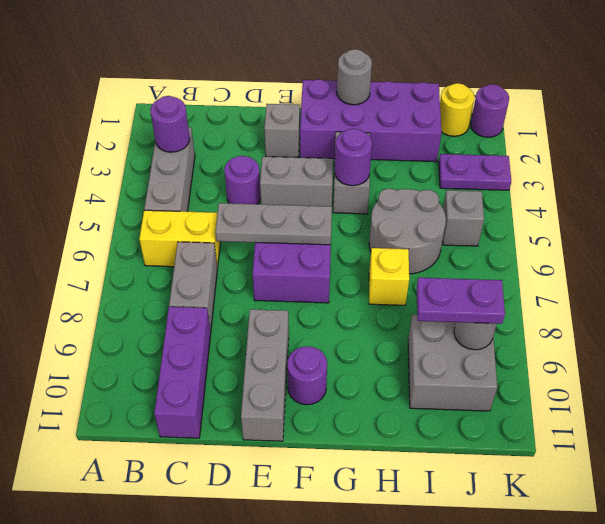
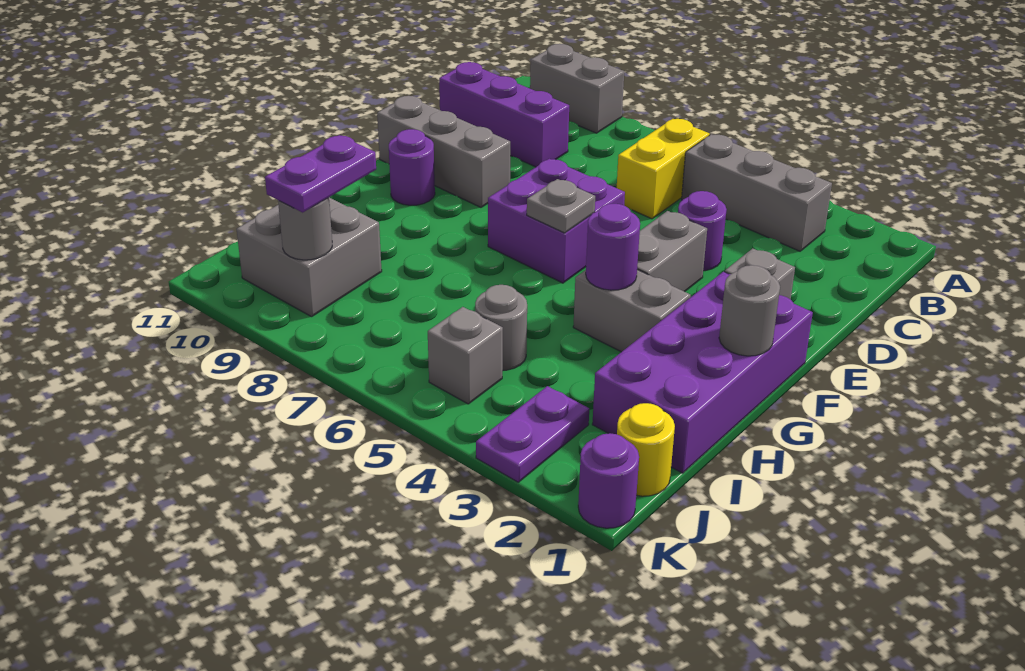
purple 1x1 round brick [150,96,190,152] -> none
grey 1x2 brick [169,242,217,332] -> grey 1x2 brick moved to [530,44,624,133]
grey 1x3 plate [215,203,332,245] -> grey 1x1 plate [527,179,595,233]
grey 2x2 round brick [369,189,446,274] -> grey 1x1 round brick [475,285,527,370]
yellow 1x1 brick [369,248,409,305] -> none

